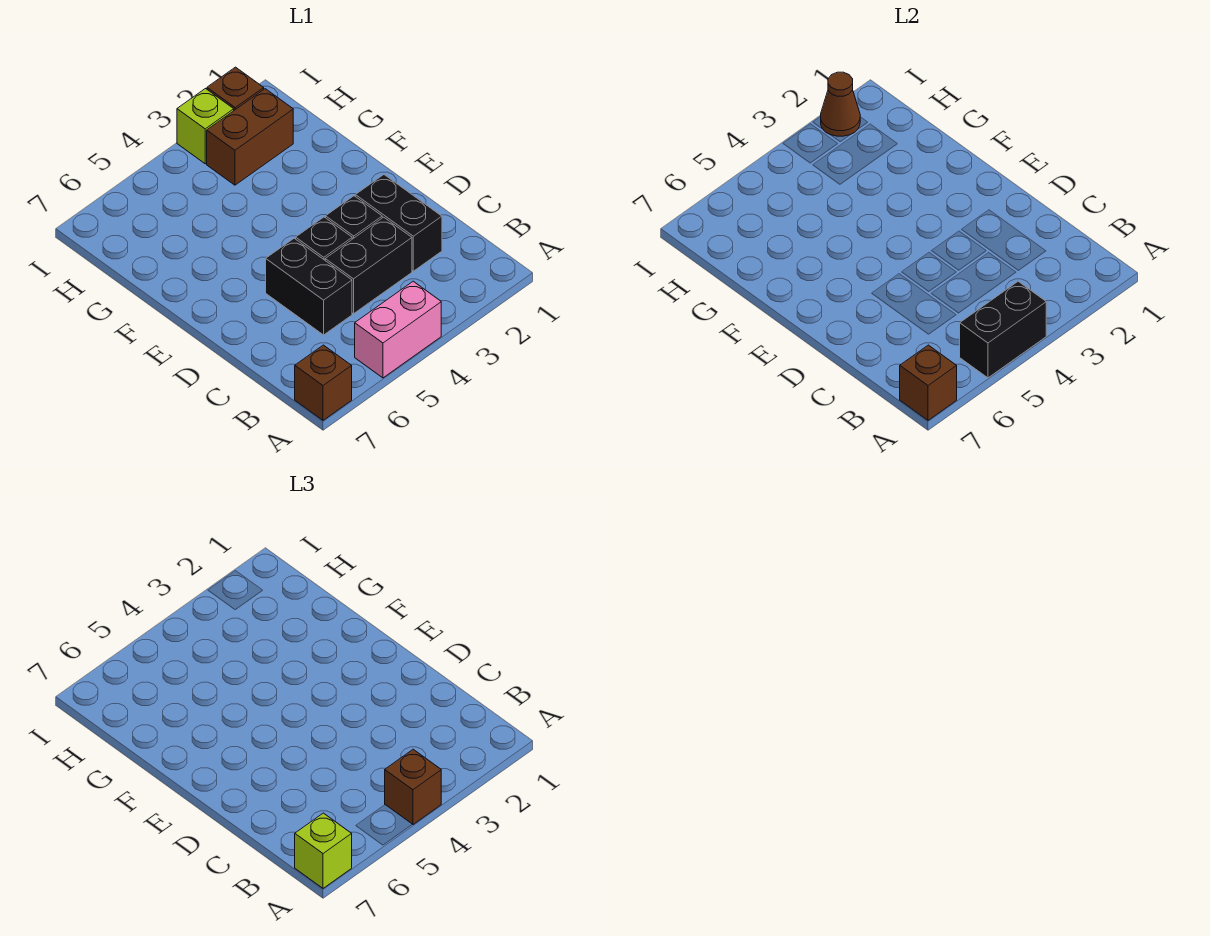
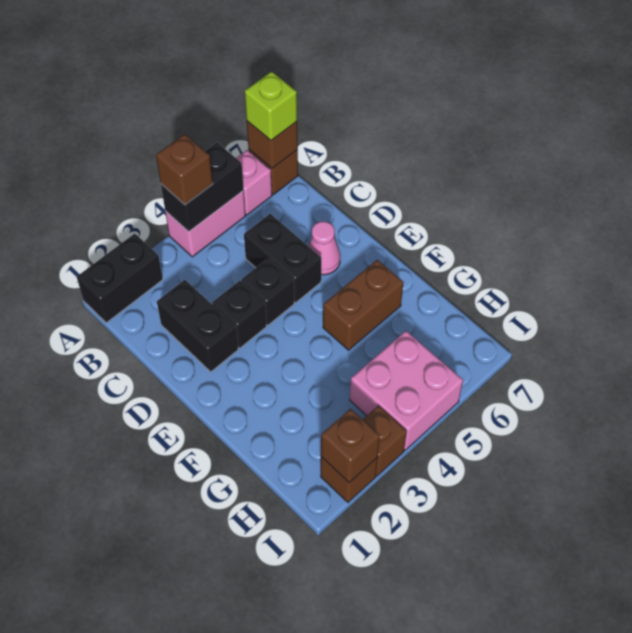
none -> pink 1x1 brick [236,150,272,215]
black 1x2 brick [325,217,412,314] -> black 1x2 brick moved to [77,234,163,323]
none -> pink 1x1 cone [309,221,340,275]
brown 1x2 brick [207,89,293,185] -> brown 1x2 brick moved to [323,260,404,350]
none -> pink 2x2 brick [350,331,463,450]
brown 1x1 cone [821,72,860,136] -> brown 1x1 brick [321,409,380,482]
lime 1x1 brick [177,89,234,164] -> brown 1x1 brick [363,406,407,476]

